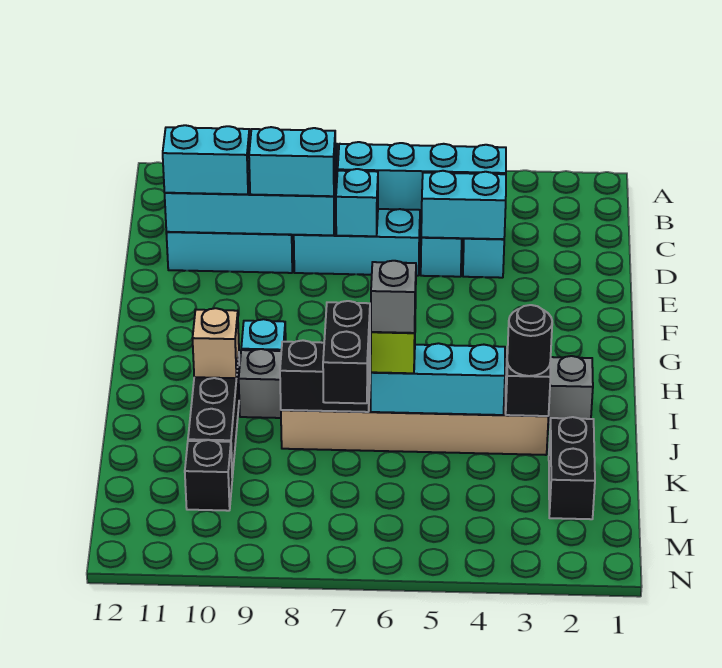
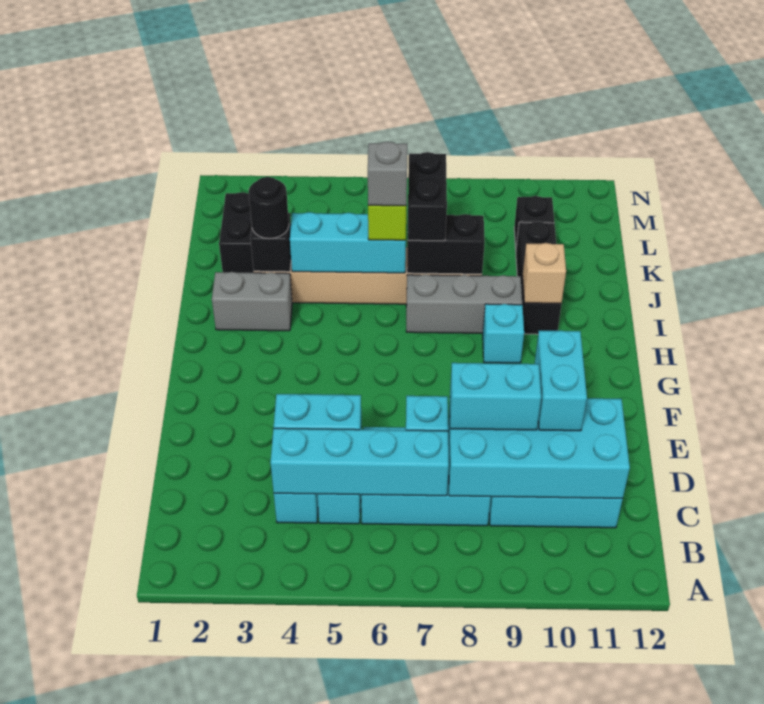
cyan 1x2 brick [163,125,250,194] -> cyan 1x2 brick turned to [535,331,587,431]

